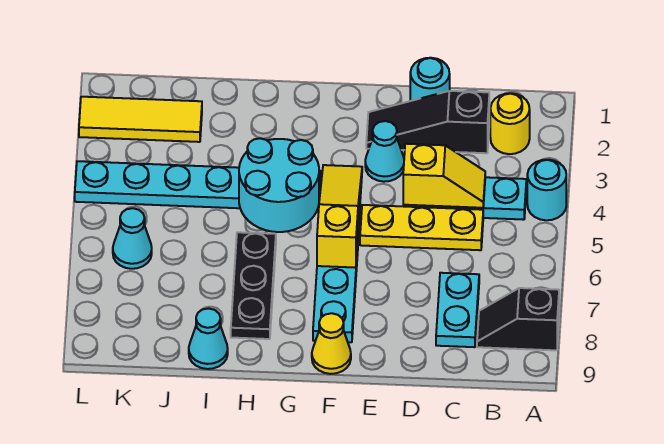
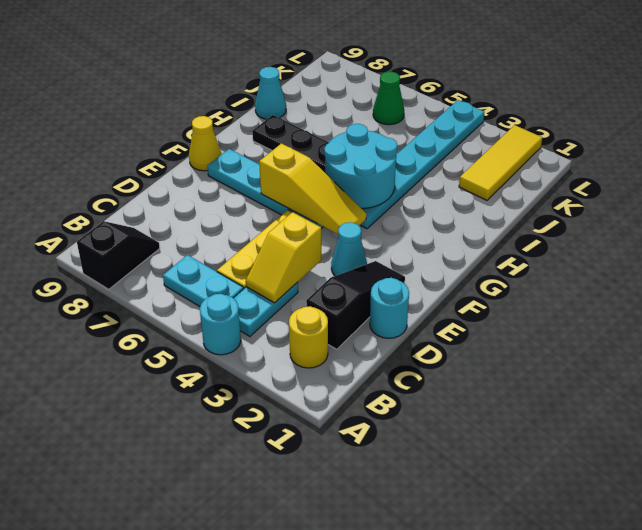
cyan 1x2 plate [436,273,479,347] -> cyan 1x2 plate moved to [163,255,244,307]
cyan 1x1 cone [113,208,152,269] -> green 1x1 cone [373,72,404,125]

